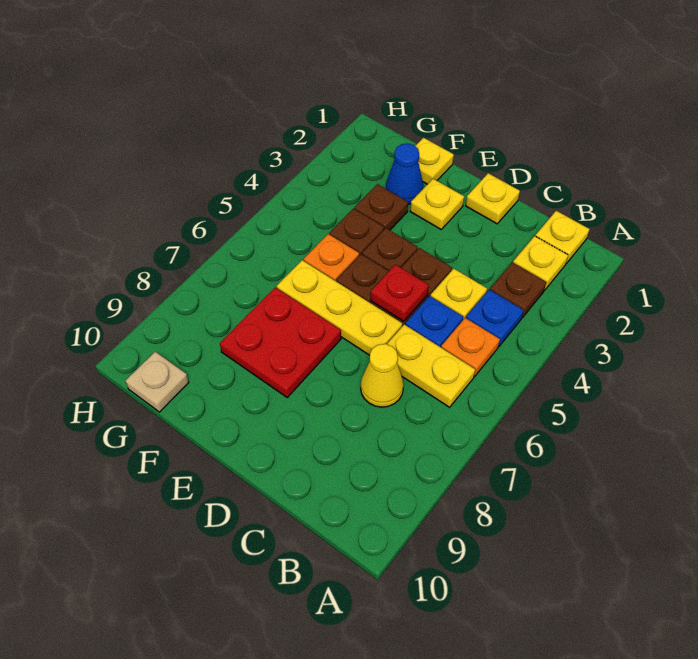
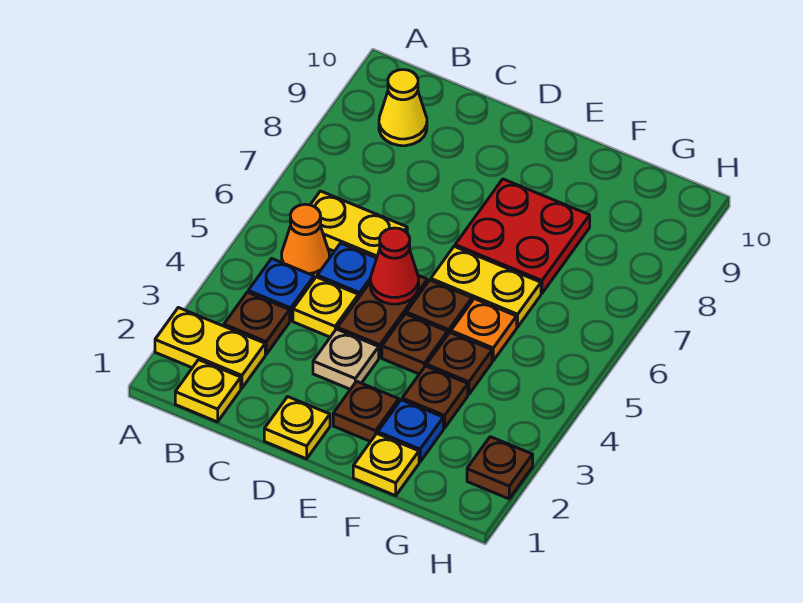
yellow 1x1 plate [513,236,568,290] -> yellow 1x2 plate [155,308,265,388]
orange 1x1 plate [441,318,500,376] -> orange 1x1 cone [282,204,329,279]
yellow 1x1 cone [361,344,404,407] -> yellow 1x1 cone moved to [379,70,427,146]
red 1x1 plate [370,265,429,321] -> red 1x1 cone [371,228,419,304]
yellow 1x3 plate [277,260,402,355] -> yellow 1x2 plate [431,247,541,327]
yellow 1x1 plate [410,179,464,229] -> brown 1x1 plate [333,381,399,442]
blue 1x1 cone [386,144,424,204] -> blue 1x1 plate [378,400,443,462]
tan 1x1 plate [125,352,189,412] -> tan 1x1 plate moved to [313,329,379,389]
none -> brown 1x1 plate [467,437,533,499]

